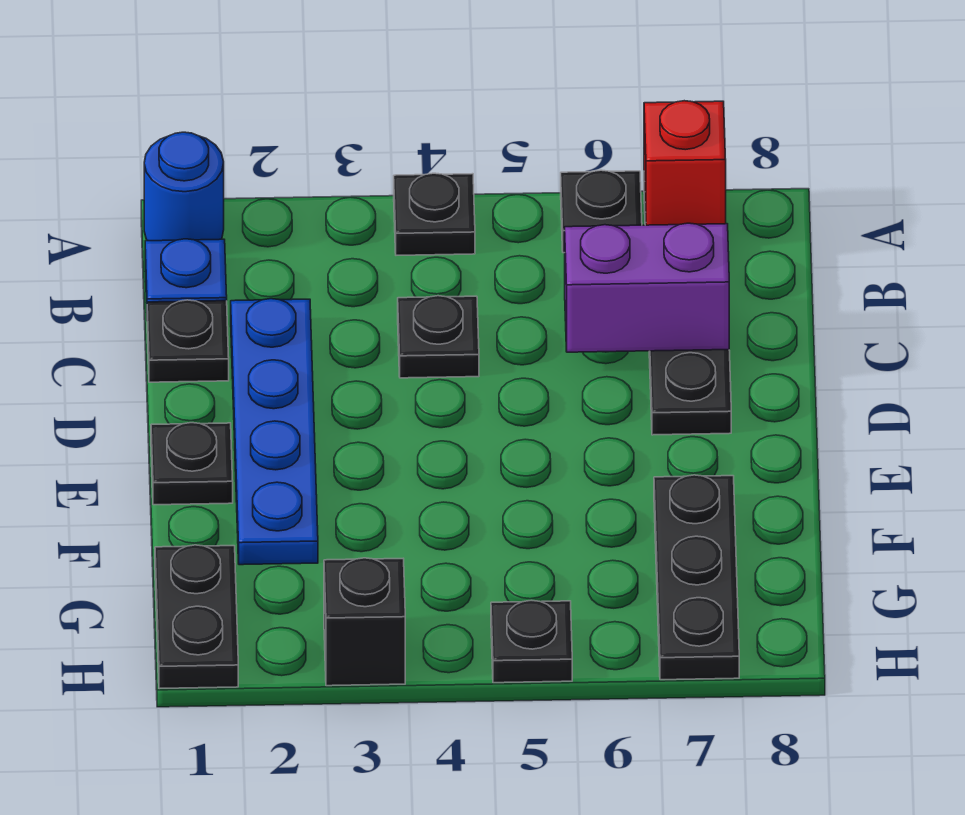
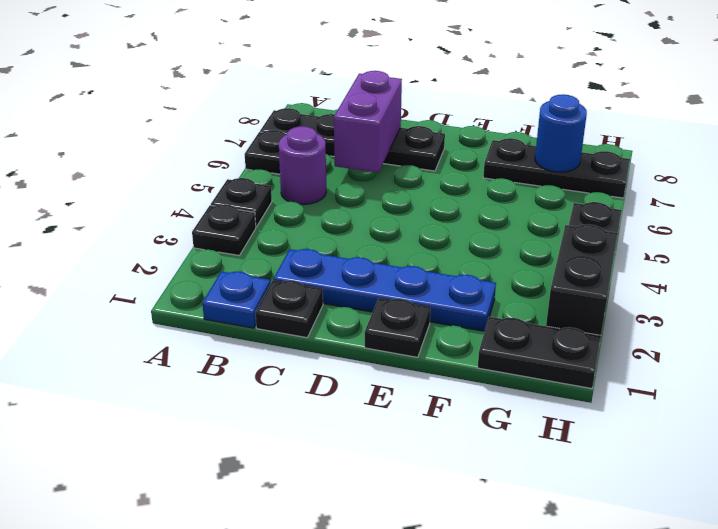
blue 1x1 round brick [144,132,224,241] -> blue 1x1 round brick moved to [535,94,587,172]
red 1x1 brick [644,101,726,225] -> none
none -> purple 1x1 round brick [279,126,326,205]
black 1x1 plate [398,296,479,378] -> black 1x1 plate moved to [192,204,256,255]
black 1x1 brick [324,558,405,686] -> black 1x2 brick [546,224,618,335]

